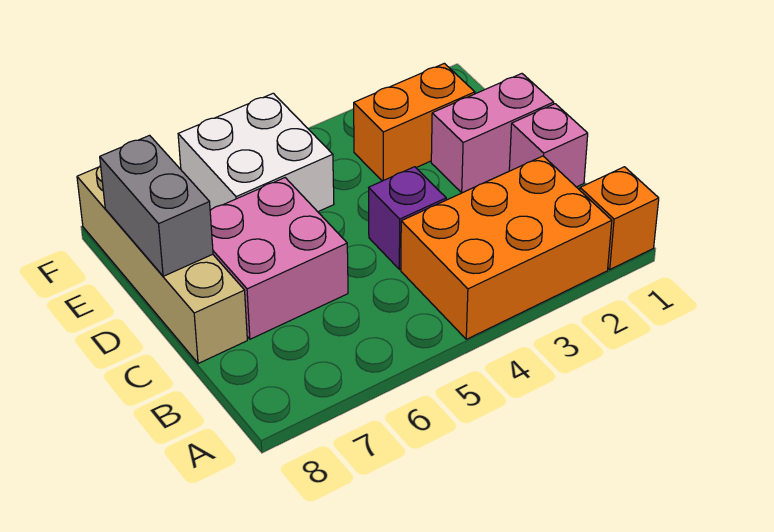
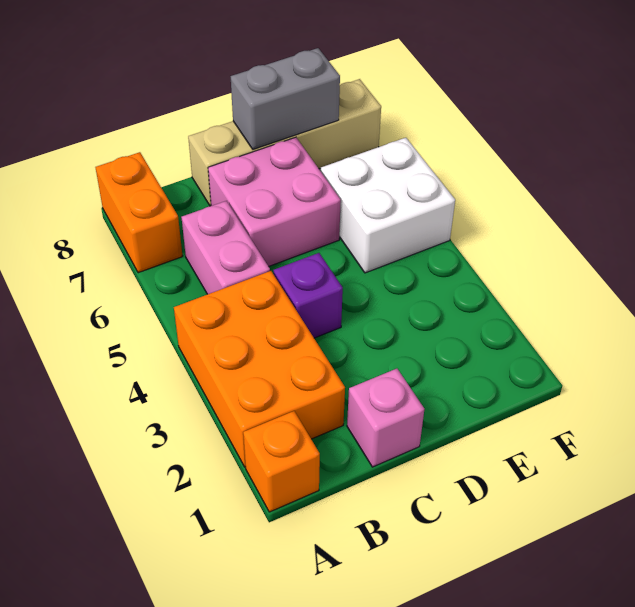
pink 1x2 brick [431,74,554,193] -> pink 1x2 brick moved to [181,201,270,294]
orange 1x2 brick [354,63,475,181] -> orange 1x2 brick moved to [96,152,182,273]

